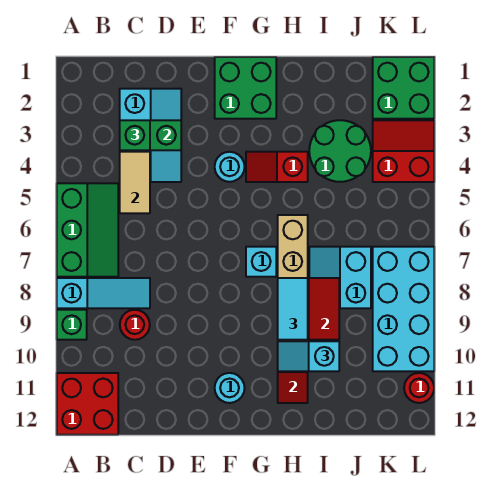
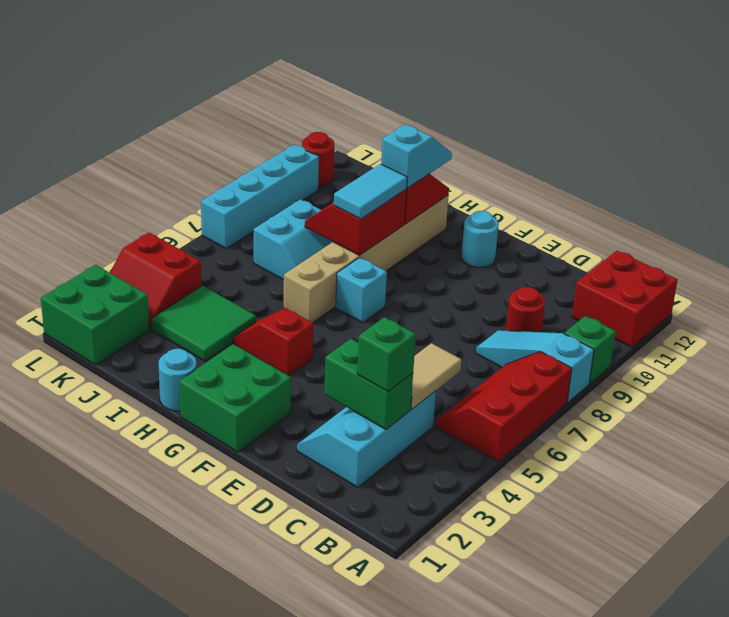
green 2x3 slope [57,183,118,277] -> red 2x3 slope [436,352,572,462]
cyan 1x1 round brick [215,152,245,182] -> cyan 1x1 round brick moved to [159,349,197,411]
red 1x2 slope [246,152,308,182] -> red 1x2 slope turned to [233,308,313,376]
cyan 1x2 slope [278,341,339,371] -> cyan 1x2 slope turned to [381,125,452,188]
green 2x2 round brick [309,120,371,182] -> green 2x2 tile [151,286,256,361]
cyan 2x4 brick [373,247,434,371] -> cyan 1x4 brick [201,145,319,248]

